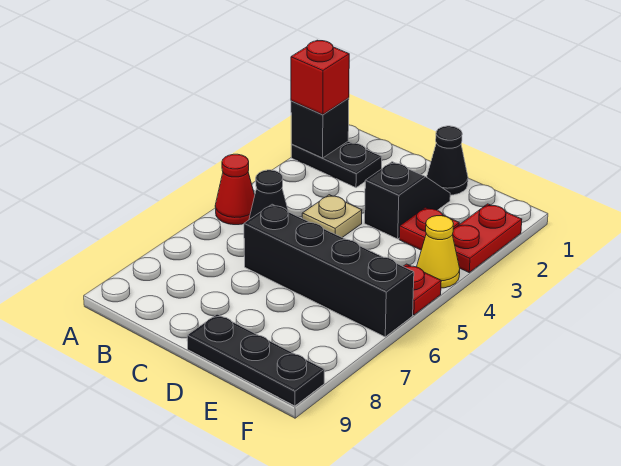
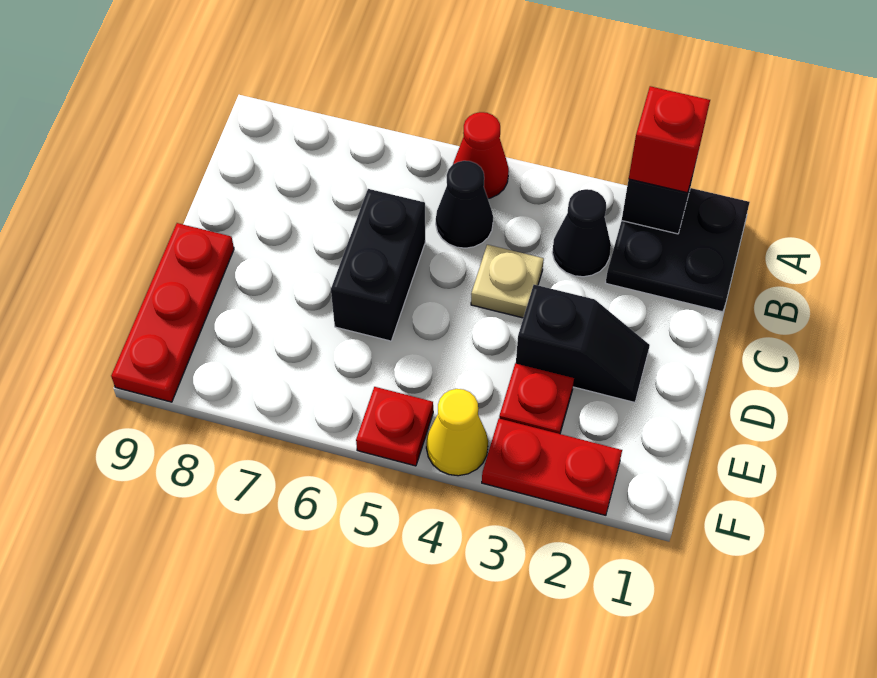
black 1x2 plate [291,141,382,188] -> black 2x2 plate [606,188,750,312]
black 1x4 brick [244,204,414,337] -> black 1x2 brick [331,189,425,341]
black 1x1 cone [427,126,468,195] -> black 1x1 cone moved to [552,189,611,277]
black 1x3 plate [187,314,324,406] -> red 1x3 plate [111,223,234,402]

